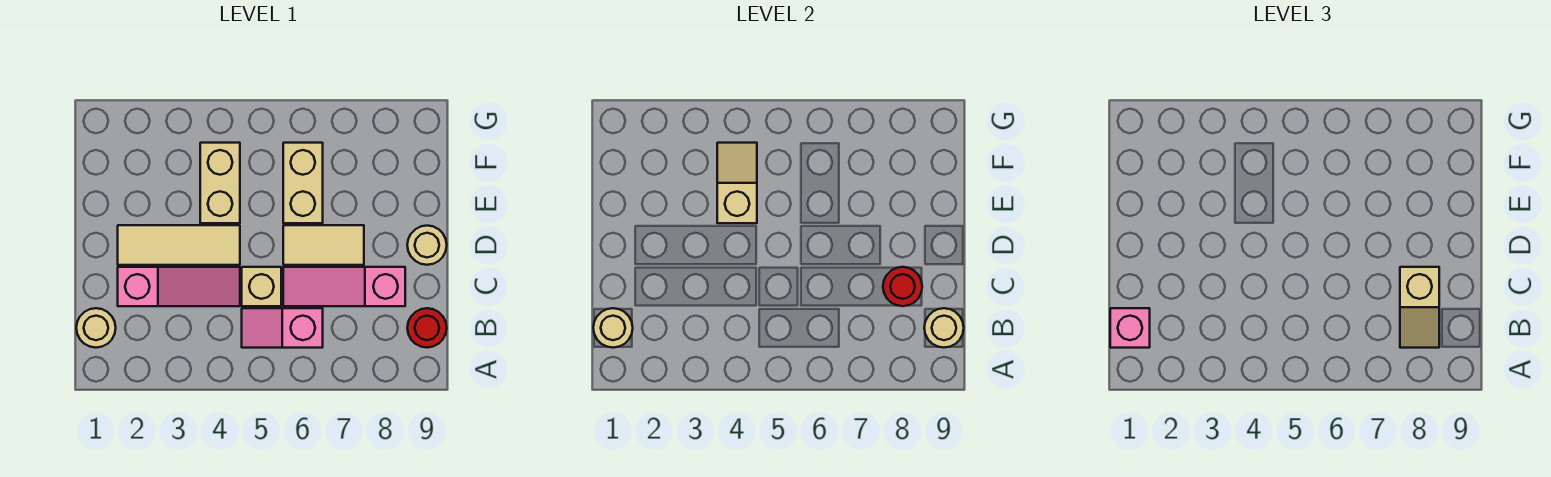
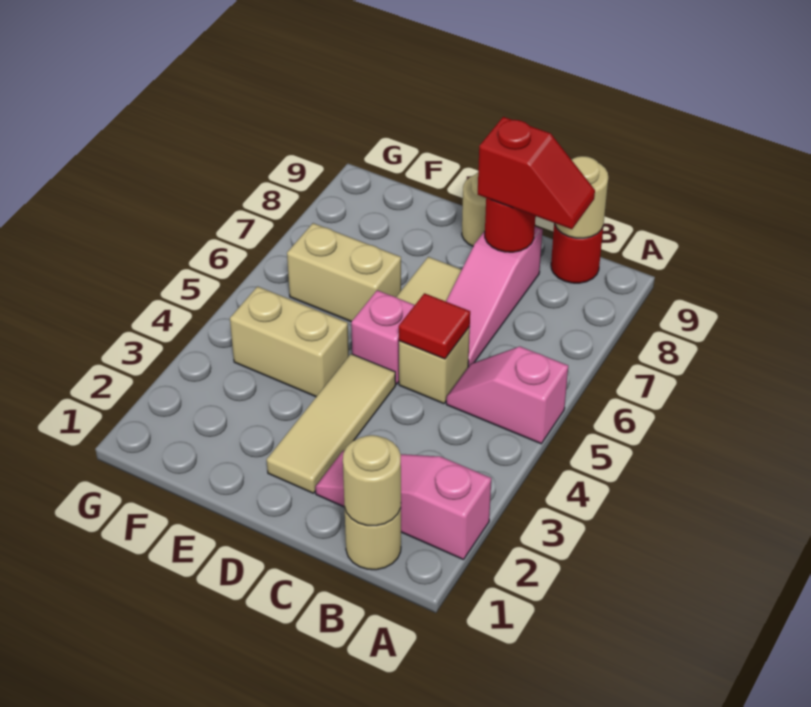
pink 1x1 brick [1110,308,1150,348] -> pink 1x1 brick moved to [351,290,415,384]
pink 1x2 slope [242,308,323,348] -> pink 1x2 slope turned to [446,347,568,444]
tan 1x2 slope [1400,267,1439,348] -> red 1x2 slope [478,117,595,229]
pink 1x3 slope [118,267,240,306] -> pink 1x3 slope turned to [315,451,491,560]
none -> red 1x1 tile [399,293,470,359]
tan 1x2 slope [717,143,757,223] -> none

